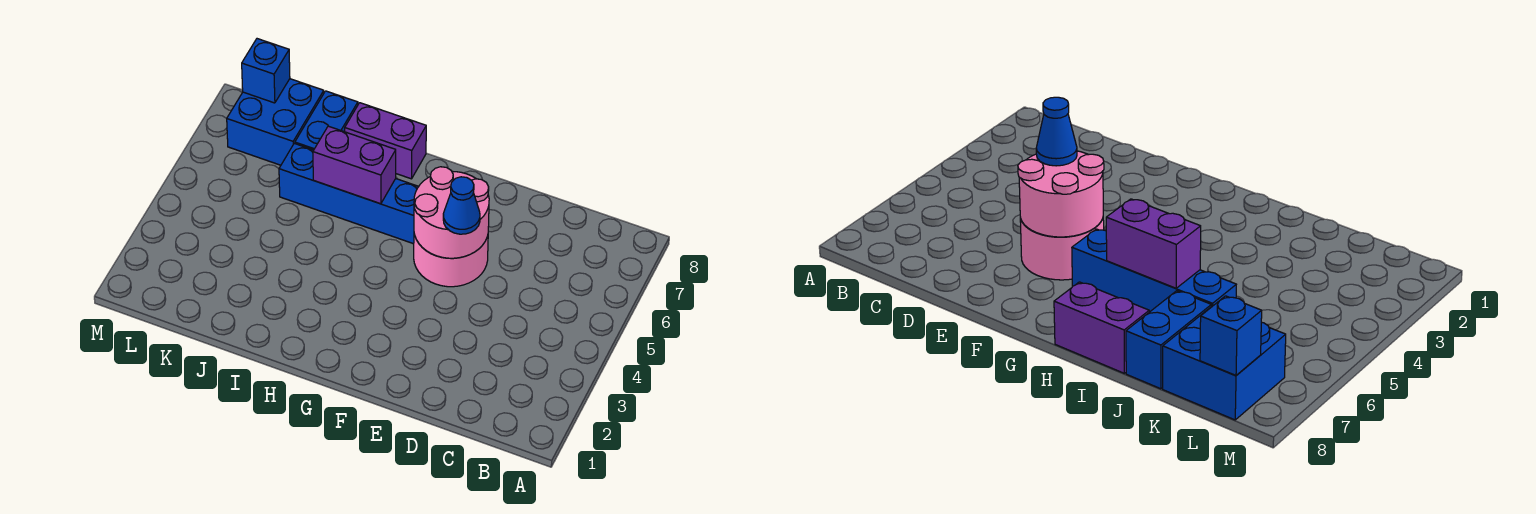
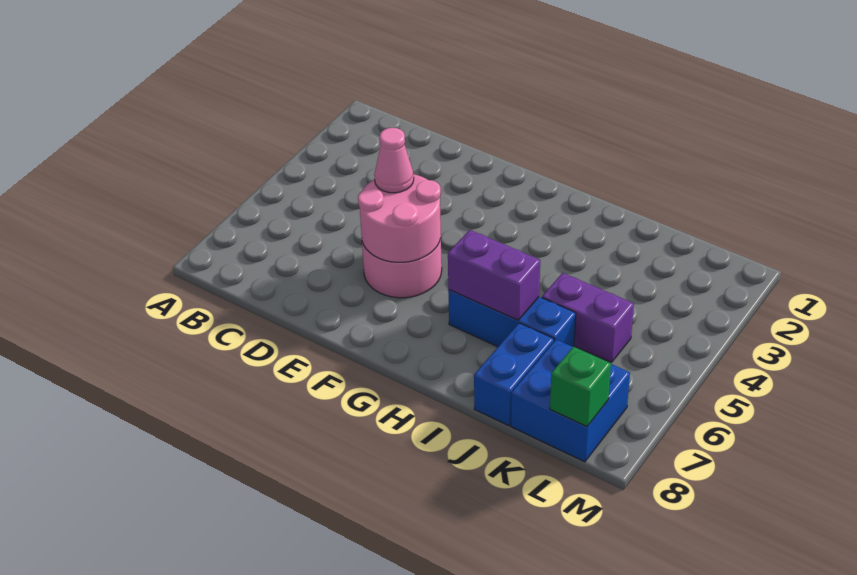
blue 1x1 cone [443,177,480,234] -> pink 1x1 cone [374,128,414,193]
blue 1x4 brick [279,143,419,244] -> blue 1x3 brick [448,290,576,347]
purple 1x2 brick [345,103,426,179] -> purple 1x2 brick moved to [542,273,634,363]
blue 1x1 brick [242,39,290,103] -> green 1x1 brick [550,347,611,426]

